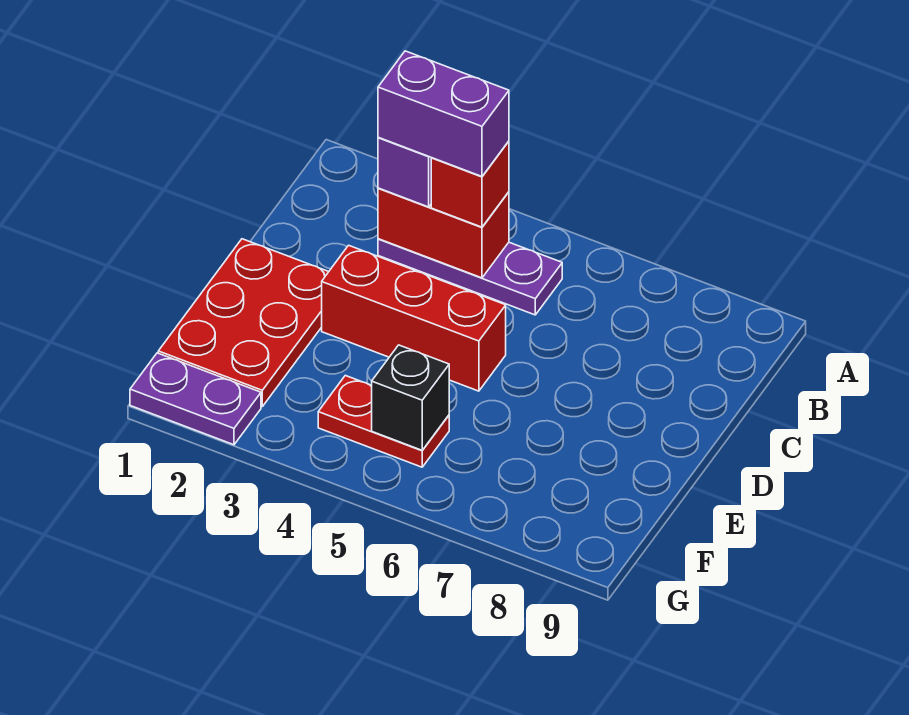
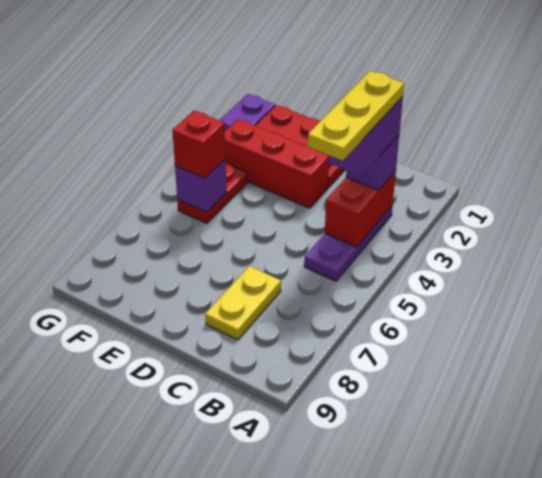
none -> yellow 1x3 plate [308,71,404,161]
red 1x1 brick [431,141,509,227] -> red 1x1 brick moved to [172,111,226,178]
none -> yellow 1x2 plate [205,266,281,340]
red 1x3 brick [322,245,506,391] -> red 1x3 brick turned to [225,119,329,208]
black 1x1 brick [372,345,449,450] -> purple 1x1 brick [175,159,227,213]

